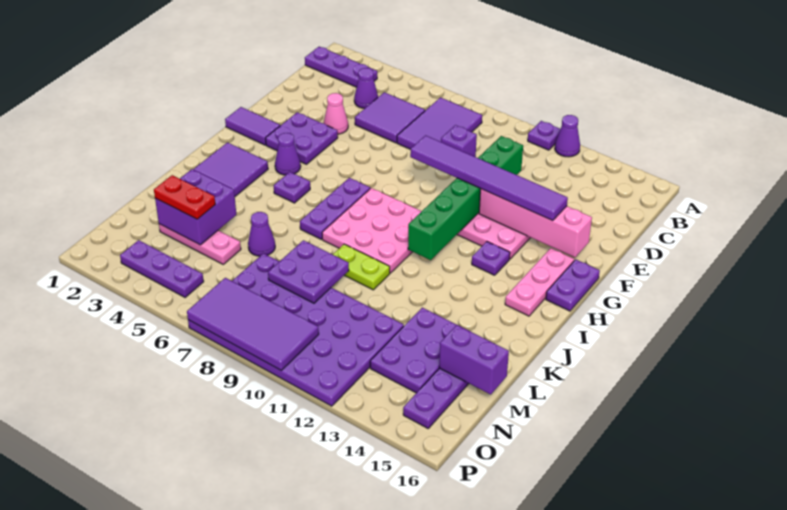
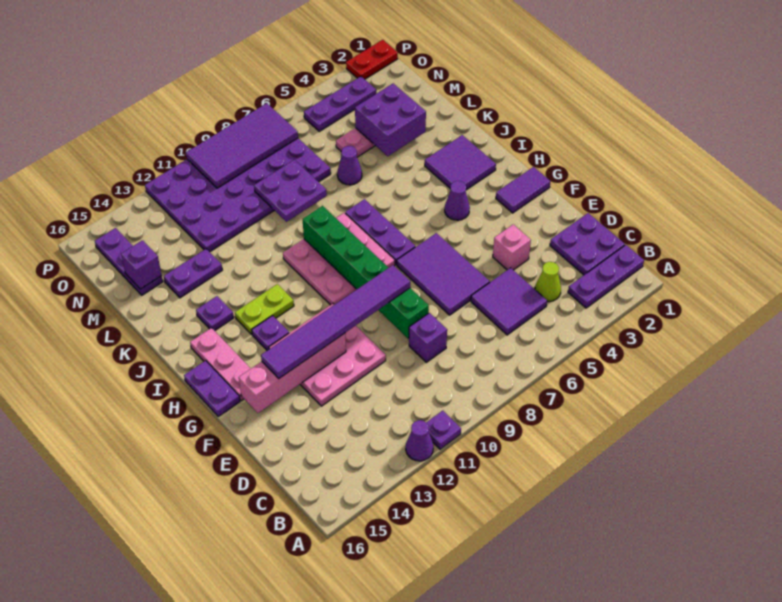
purple 2x3 tile [397,98,482,149] -> purple 2x3 tile moved to [397,233,490,315]
purple 1x1 cone [354,68,378,109] -> lime 1x1 cone [535,262,561,302]
green 1x6 brick [408,136,523,260] -> green 1x6 brick moved to [303,206,429,338]
pink 1x1 cone [324,93,348,134] -> pink 1x1 brick [493,224,531,270]
purple 2x2 plate [266,112,338,164] -> purple 2x2 plate moved to [550,213,625,275]
purple 1x1 plate [274,172,310,203] -> purple 1x1 plate moved to [196,296,234,331]
lime 1x2 plate [333,244,390,290] -> lime 1x2 plate moved to [235,284,294,334]
purple 2x3 plate [370,308,456,393] -> purple 1x2 plate [164,249,222,298]
red 1x2 plate [154,175,215,219] -> red 1x2 plate moved to [346,40,398,79]
purple 1x2 brick [439,325,509,394] -> purple 1x1 brick [121,240,162,289]

